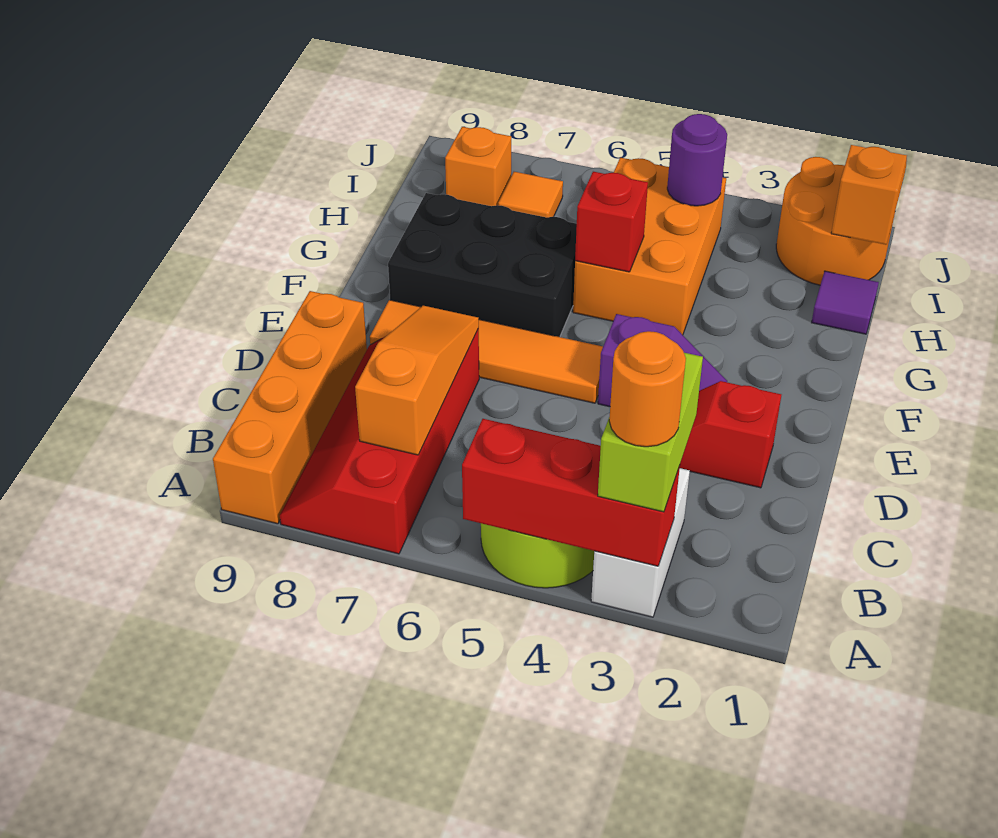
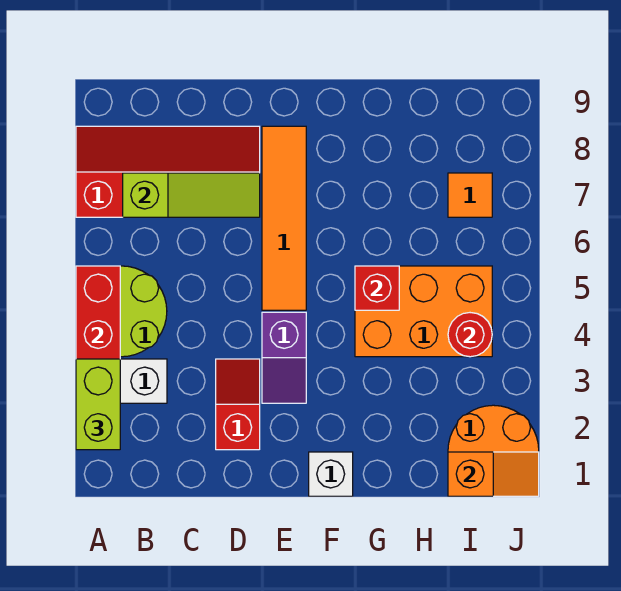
lime 1x2 brick [598,353,703,512] -> lime 1x2 brick turned to [76,359,120,450]
orange 1x1 round brick [609,331,686,447] -> none
orange 1x4 brick [213,291,367,524] -> none
orange 1x3 slope [355,306,479,455] -> lime 1x3 slope [123,173,260,217]
none -> white 1x1 brick [309,452,353,496]
black 2x3 brick [388,193,577,337] -> none
purple 1x1 tile [812,271,879,334] -> none
purple 1x1 round brick [667,114,727,206] -> red 1x1 round brick [448,313,492,357]
orange 1x1 brick [445,127,511,206] -> none

